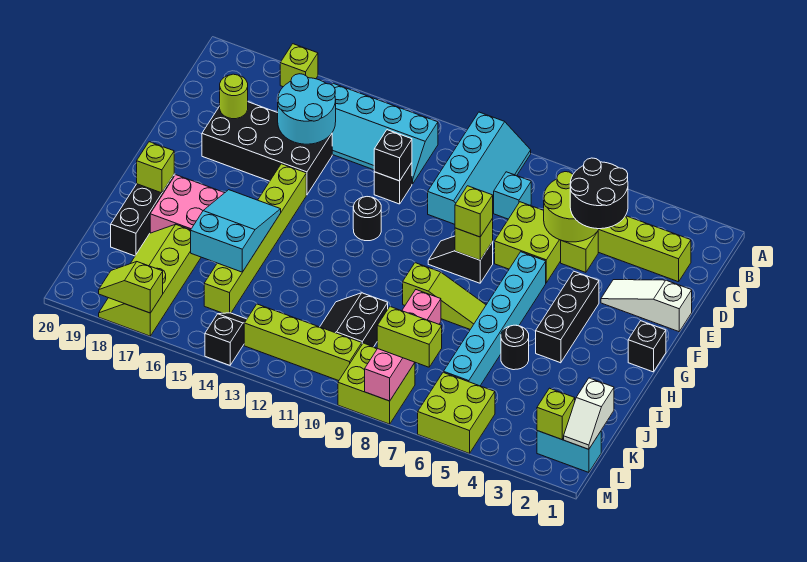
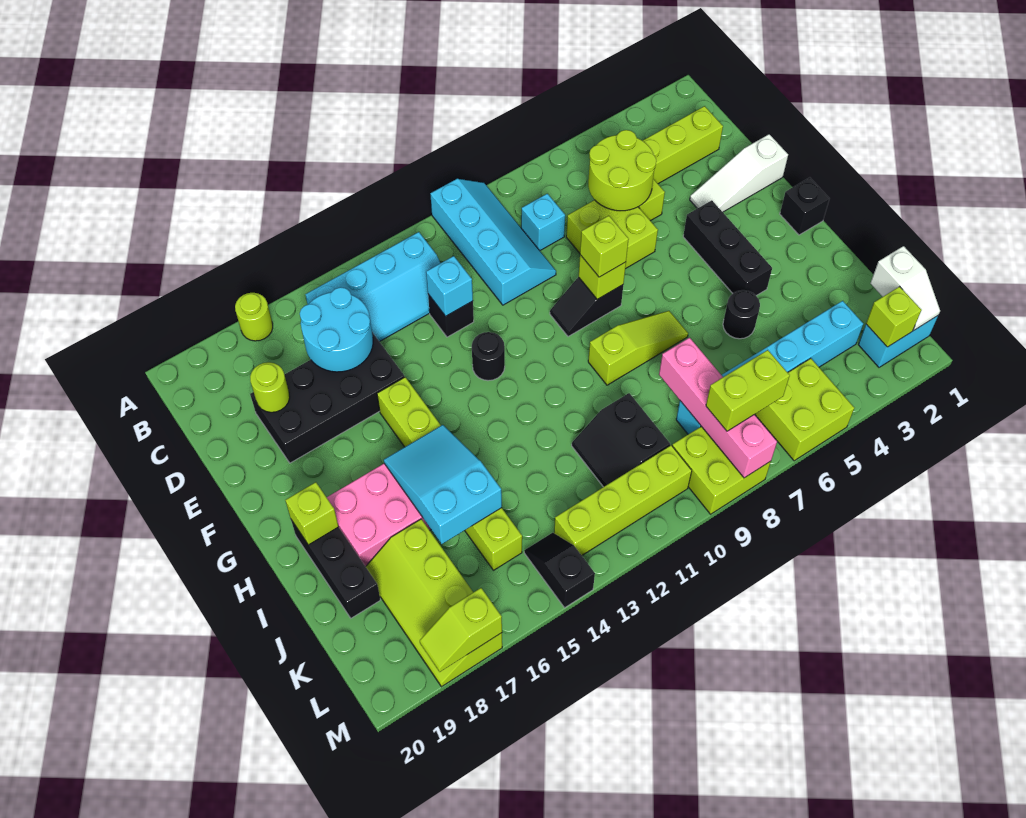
lime 1x1 brick [280,44,318,87] -> lime 1x1 round brick [235,293,273,341]
black 2x2 round brick [570,158,628,229] -> none
black 1x1 brick [374,130,412,181] -> cyan 1x1 brick [426,256,473,316]
cyan 1x6 brick [444,252,546,386] -> cyan 1x6 brick turned to [676,301,863,434]

